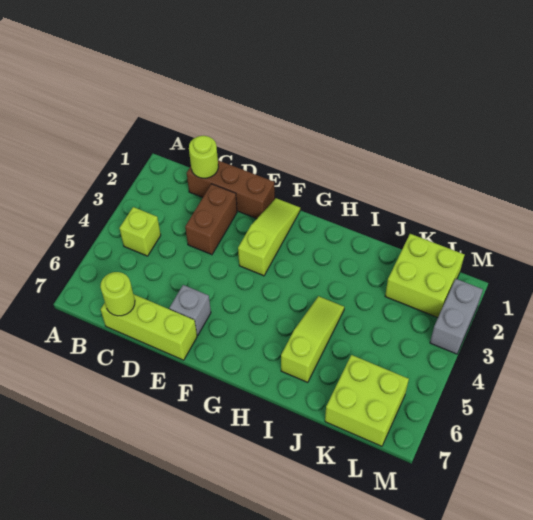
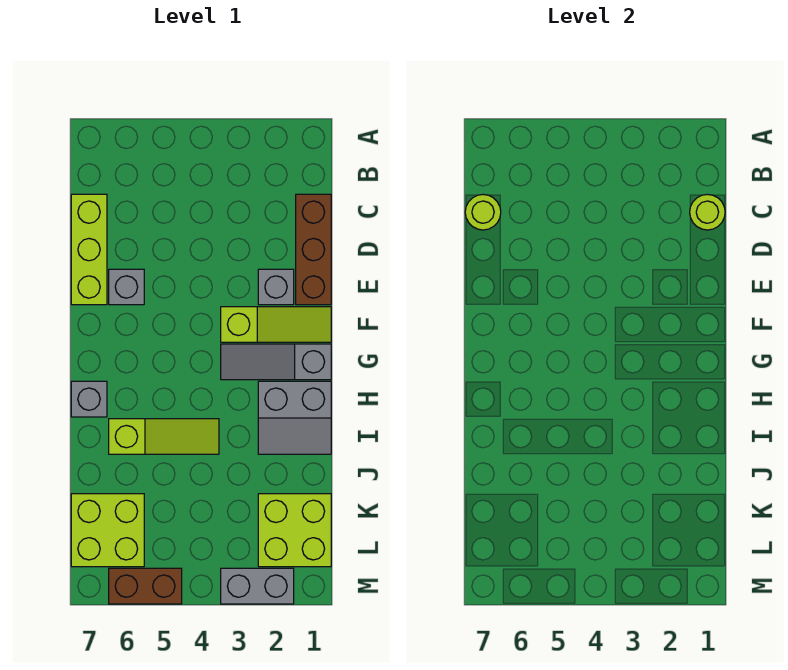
lime 1x1 brick [119,207,161,256] -> none
brown 1x2 brick [185,184,237,255] -> brown 1x2 brick moved to [109,568,182,604]
none -> grey 1x1 brick [258,269,294,305]
none -> grey 1x3 slope [221,344,331,380]
none -> grey 2x2 slope [258,381,331,454]
none -> grey 1x1 brick [71,381,107,417]

